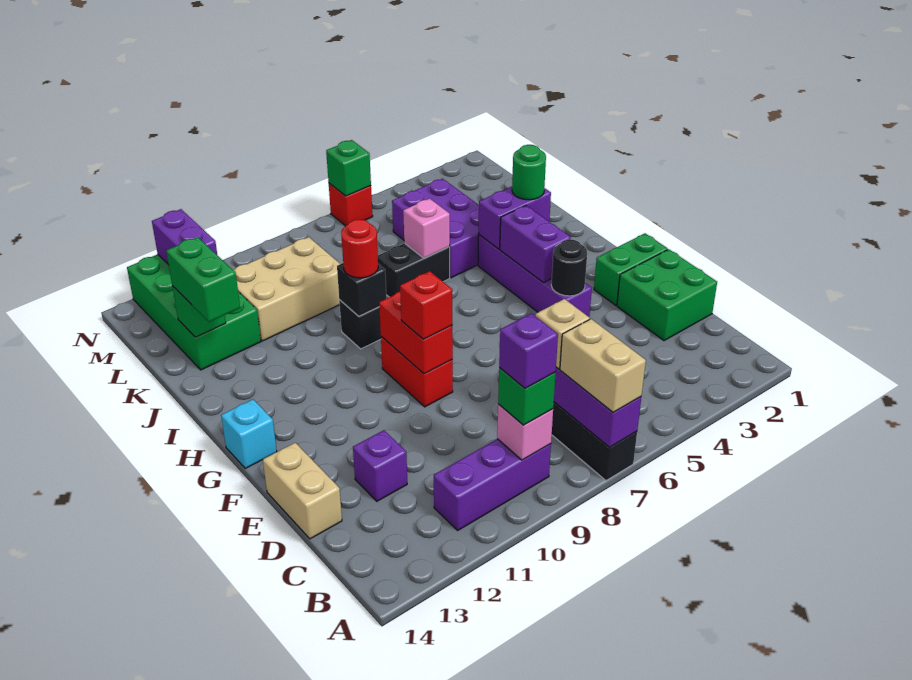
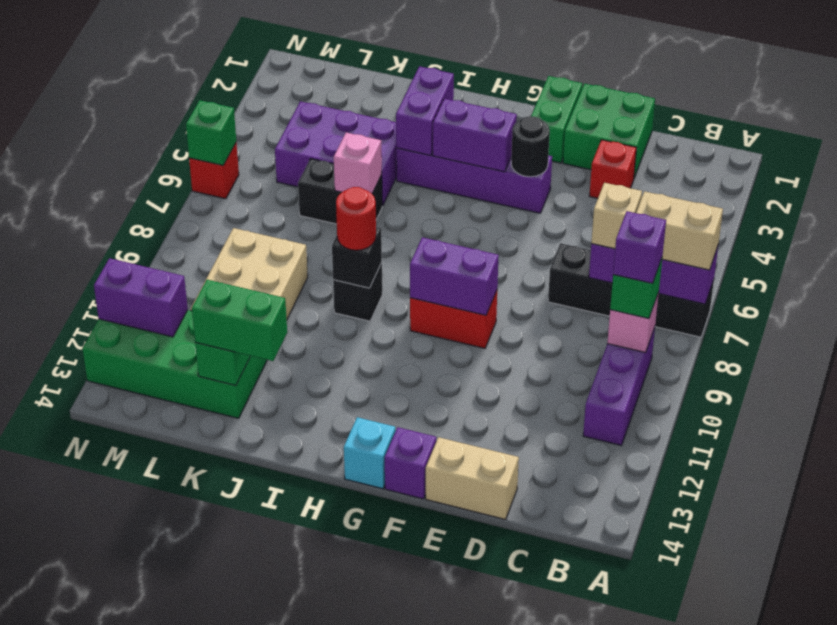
purple 1x1 brick [353,430,407,501] -> purple 1x1 brick moved to [385,427,436,499]
red 1x2 brick [379,292,453,374] -> purple 1x2 brick [410,237,499,315]
red 1x1 brick [400,271,452,339] -> red 1x1 brick moved to [589,140,636,198]
green 1x1 round brick [512,145,546,200] -> none
black 1x2 brick [378,243,450,297] -> black 1x2 brick turned to [298,159,382,224]

